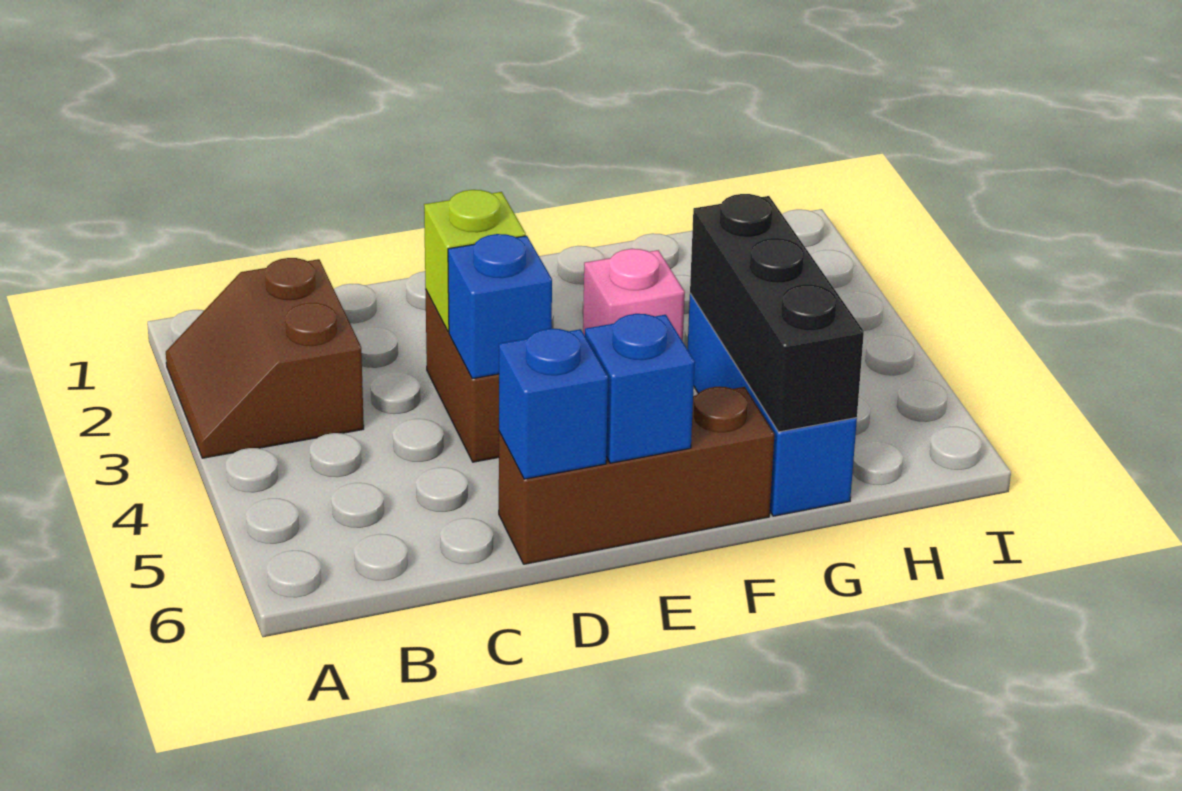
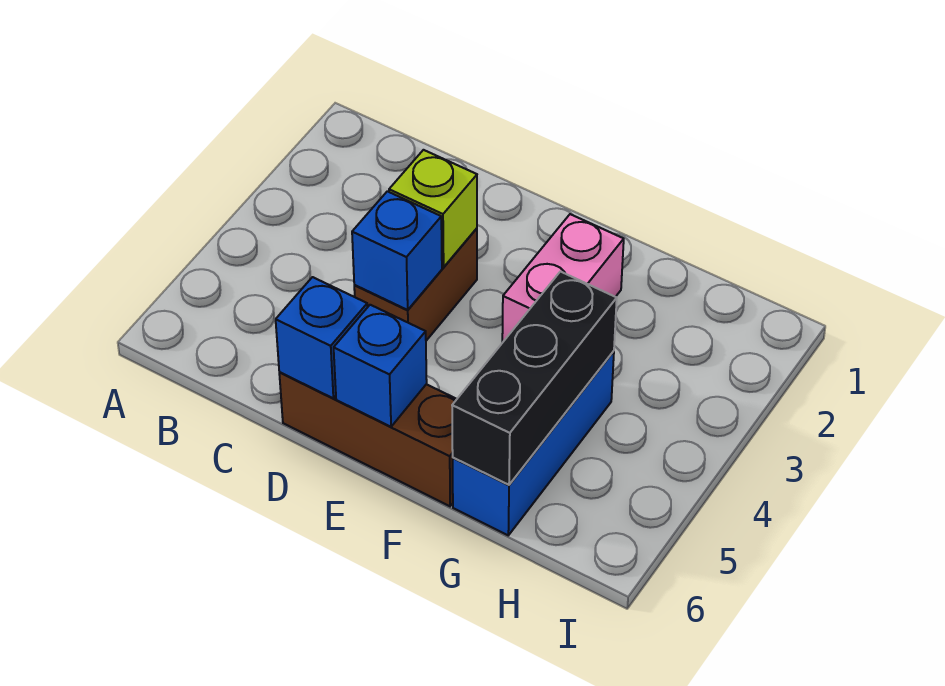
brown 2x2 slope [166,258,364,458] -> none
pink 1x1 brick [583,249,685,341] -> pink 1x2 brick [502,214,624,343]

